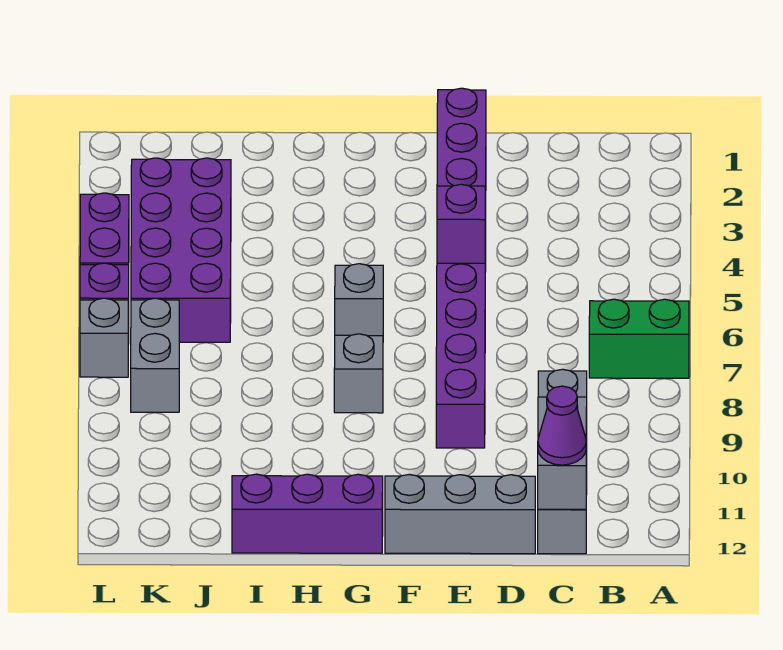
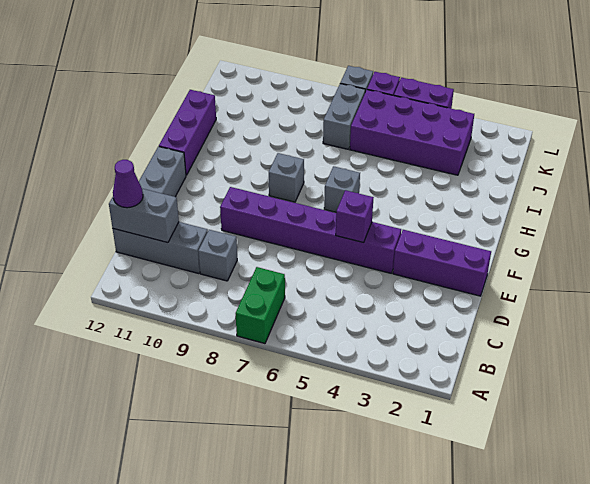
grey 1x2 brick [131,298,179,412] -> grey 1x2 brick turned to [323,84,365,149]

